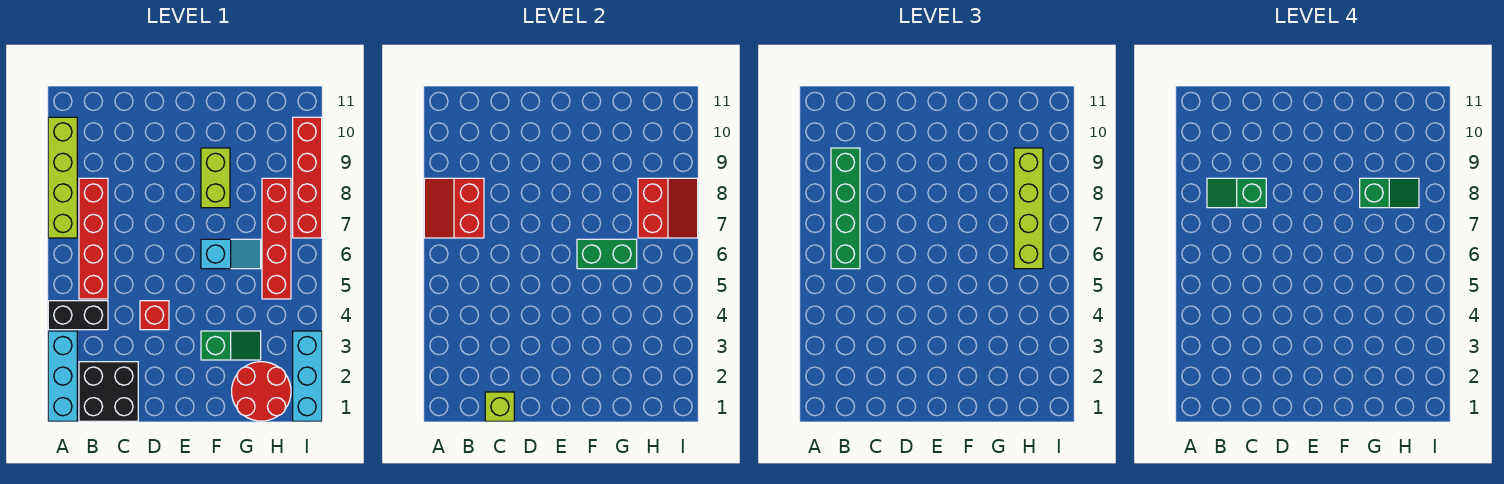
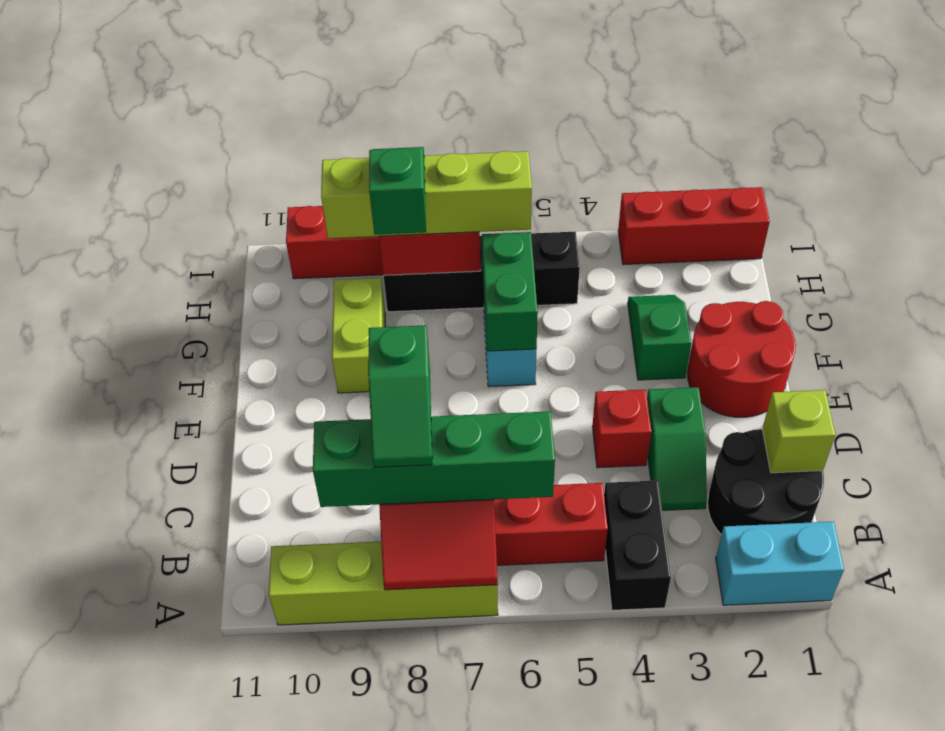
cyan 1x3 brick [48,331,77,421] -> cyan 1x2 brick [716,522,844,605]
black 2x2 brick [79,362,138,421] -> black 2x2 round brick [708,429,824,535]
none -> green 1x2 slope [647,387,707,510]
lime 1x2 brick [201,148,230,208] -> lime 1x2 brick turned to [332,278,385,393]
red 2x2 round brick [232,362,291,421] -> red 2x2 round brick moved to [687,301,796,417]
red 1x4 brick [262,178,291,299] -> black 1x4 brick [384,232,580,312]
cyan 1x3 brick [293,331,322,421] -> red 1x3 brick [618,187,770,265]

